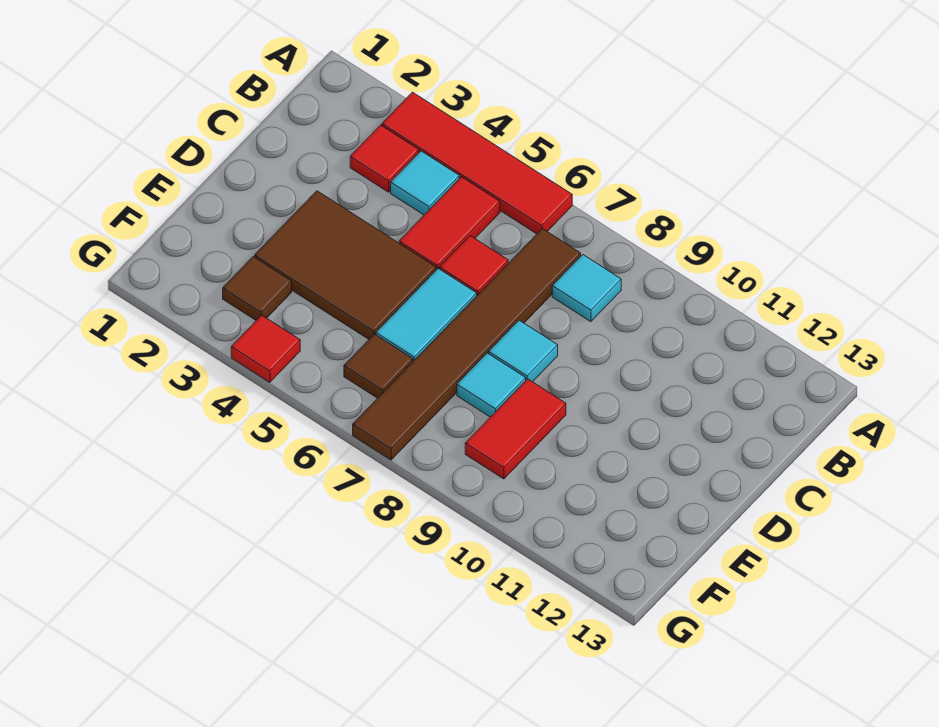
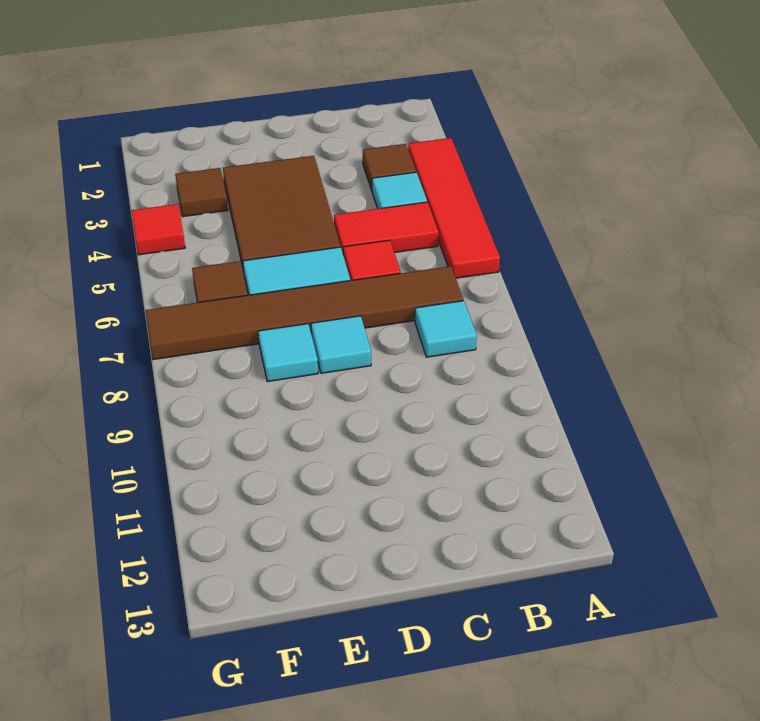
red 1x1 tile [350,125,419,192] -> brown 1x1 tile [363,144,416,190]
red 1x2 tile [465,379,566,479] -> none

